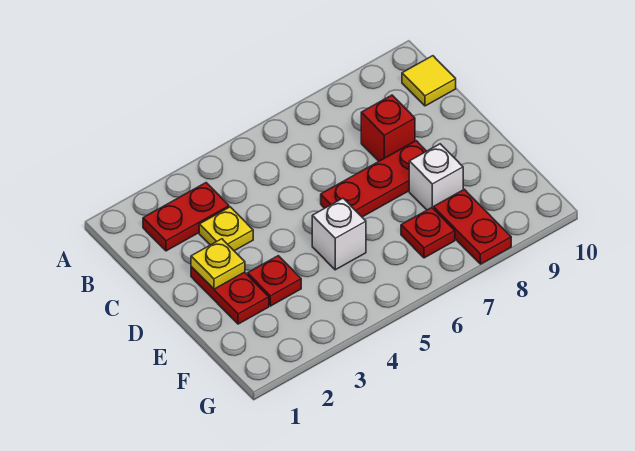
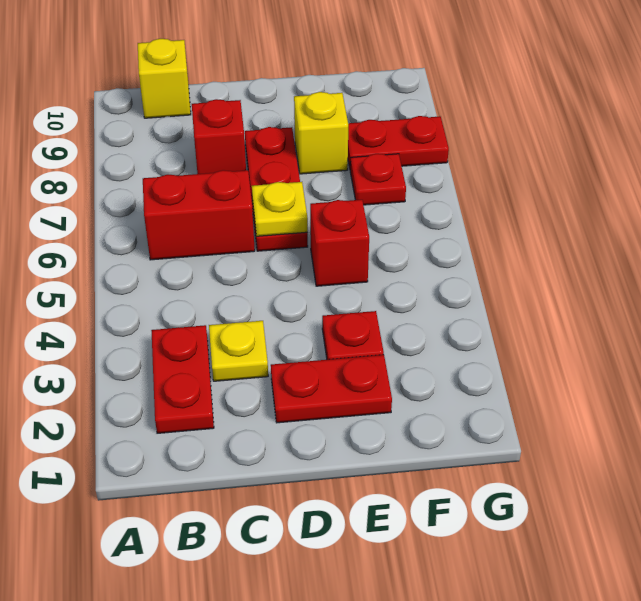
none -> red 1x2 brick [143,170,255,260]
yellow 1x1 tile [402,56,456,106] -> yellow 1x1 brick [138,39,191,118]
yellow 1x1 plate [191,239,245,289] -> yellow 1x1 plate moved to [252,182,308,236]
white 1x1 brick [312,198,366,270] -> red 1x1 brick [310,200,369,286]
white 1x1 brick [409,144,463,210] -> yellow 1x1 brick [294,92,348,174]

